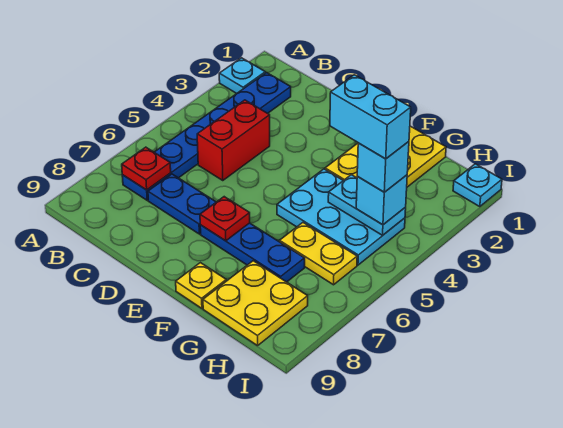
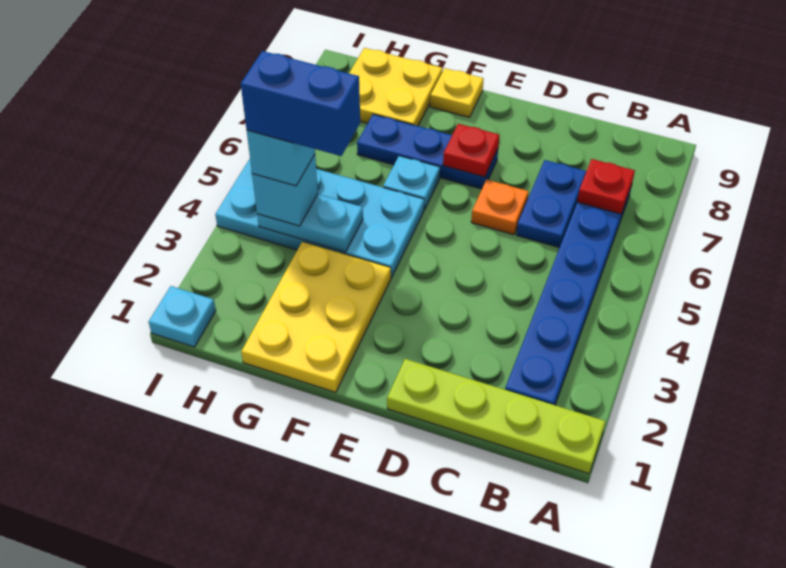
none -> lime 1x4 plate [387,359,605,474]
cyan 1x1 plate [219,58,265,94] -> cyan 1x1 plate moved to [383,156,440,210]
red 1x2 brick [197,100,270,181] -> none
blue 1x2 plate [148,174,216,234] -> blue 1x2 plate turned to [516,160,586,248]
none -> orange 1x1 plate [471,180,529,235]
cyan 2x3 plate [277,169,405,265] -> cyan 2x4 plate [215,159,424,278]
cyan 1x2 brick [330,75,411,159] -> blue 1x2 brick [241,51,360,156]
yellow 1x2 plate [280,223,357,285] -> none

